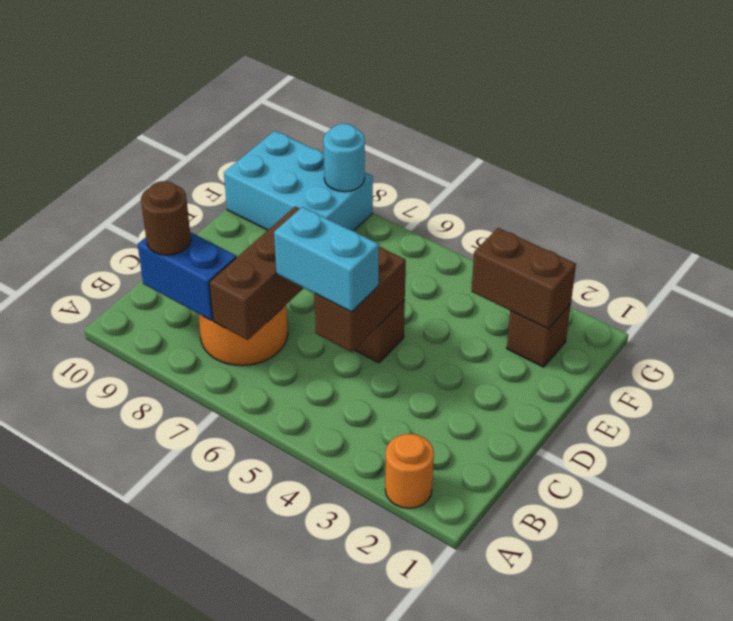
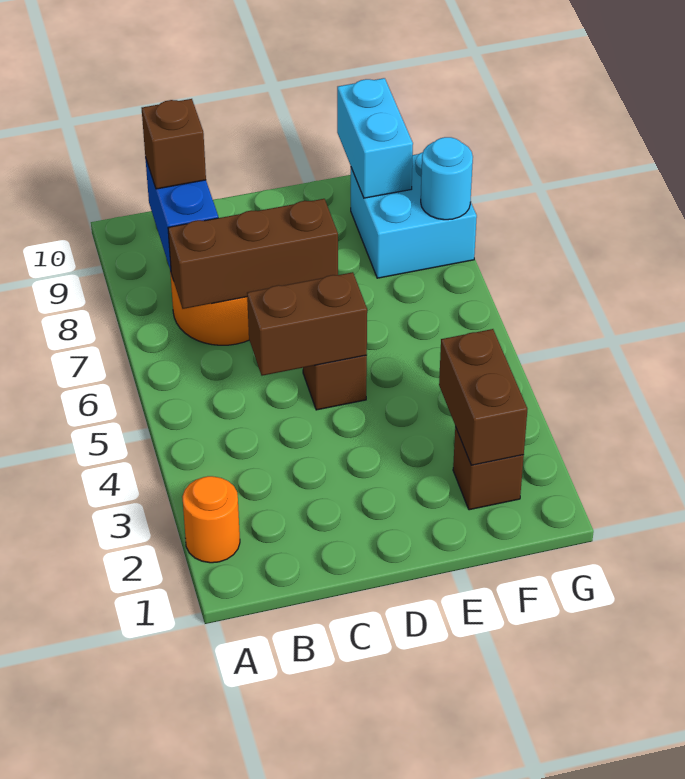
brown 1x1 round brick [141,181,191,255] -> brown 1x1 brick [142,99,206,189]
cyan 1x2 brick [274,207,379,312] -> cyan 1x2 brick moved to [337,78,413,198]
cyan 2x3 brick [224,131,373,231] -> cyan 2x2 brick [351,152,477,278]

